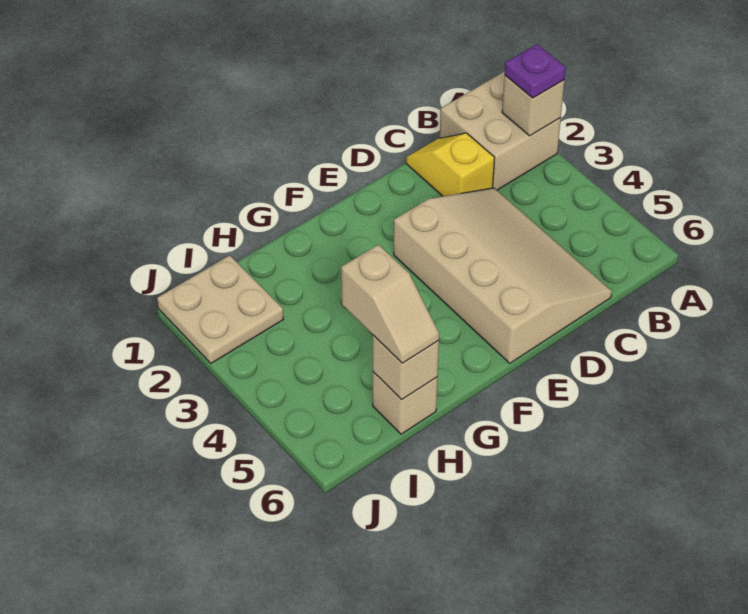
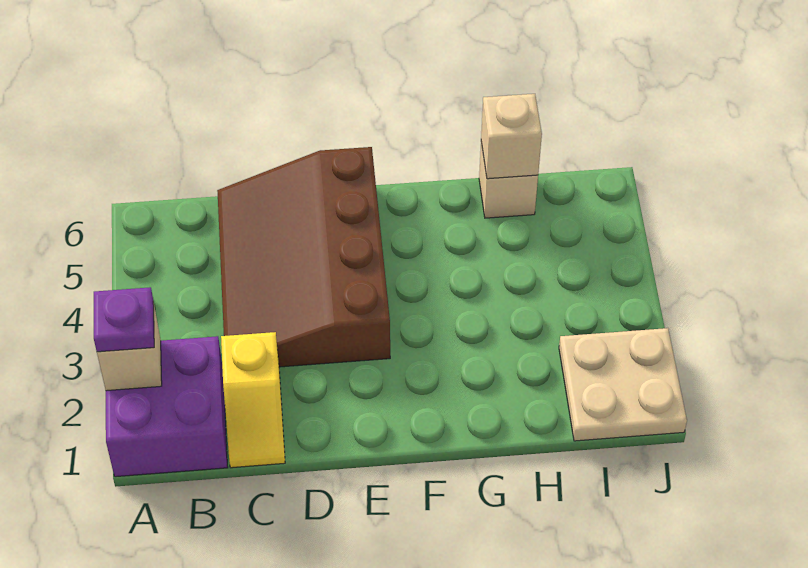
tan 2x2 brick [440,71,561,190] -> purple 2x2 brick [106,336,228,477]
tan 3x4 slope [394,188,612,363] -> brown 3x4 slope [217,147,390,367]
tan 1x2 slope [341,245,439,363] -> none

